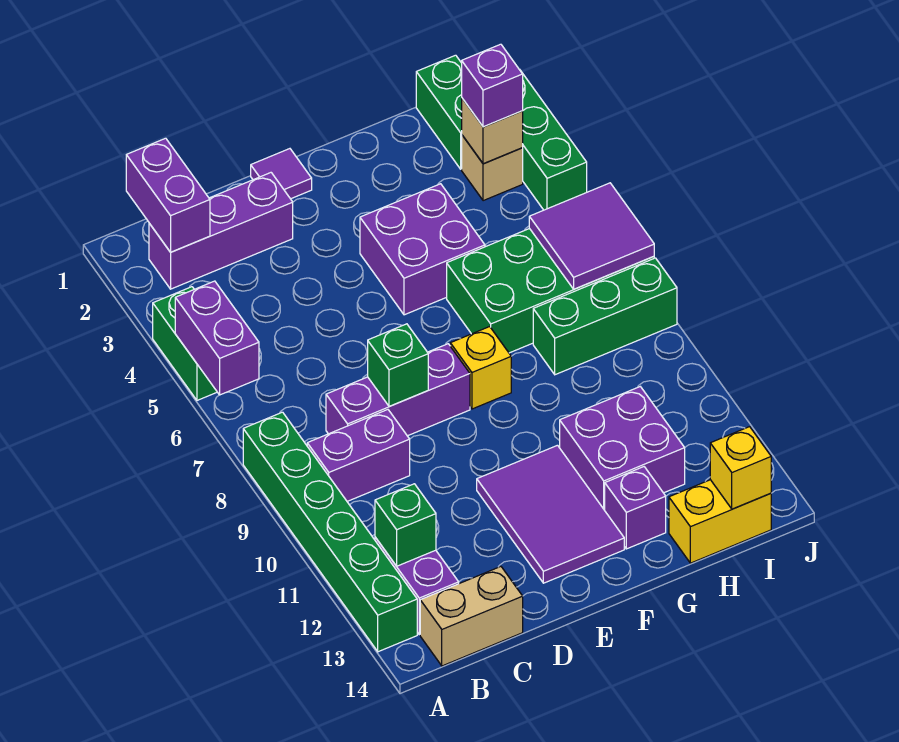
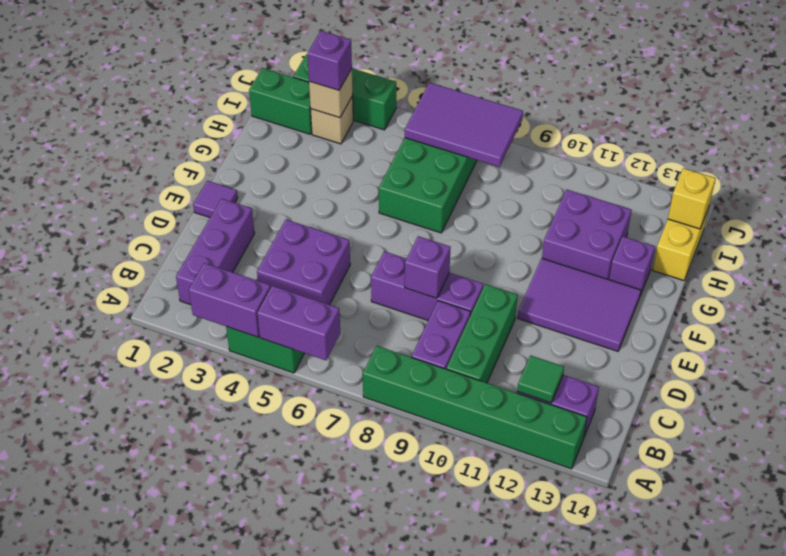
purple 1x2 brick [126,138,210,252] -> purple 1x2 brick moved to [189,263,271,337]
green 1x1 brick [375,484,436,566] -> green 1x1 tile [517,355,564,403]
tan 1x2 brick [420,567,523,666] -> none
purple 1x3 brick [326,344,470,436] -> purple 1x3 brick turned to [371,251,483,320]
green 1x1 brick [368,324,428,406] -> purple 1x1 brick [405,236,451,298]
purple 2x2 brick [360,184,485,315] -> purple 2x2 brick moved to [257,220,350,305]
yellow 1x1 brick [450,327,511,409] -> none
green 1x3 brick [533,258,677,375] -> green 1x3 brick moved to [446,284,518,383]
purple 2x2 tile [529,183,654,289] -> purple 2x3 tile [405,83,523,167]

